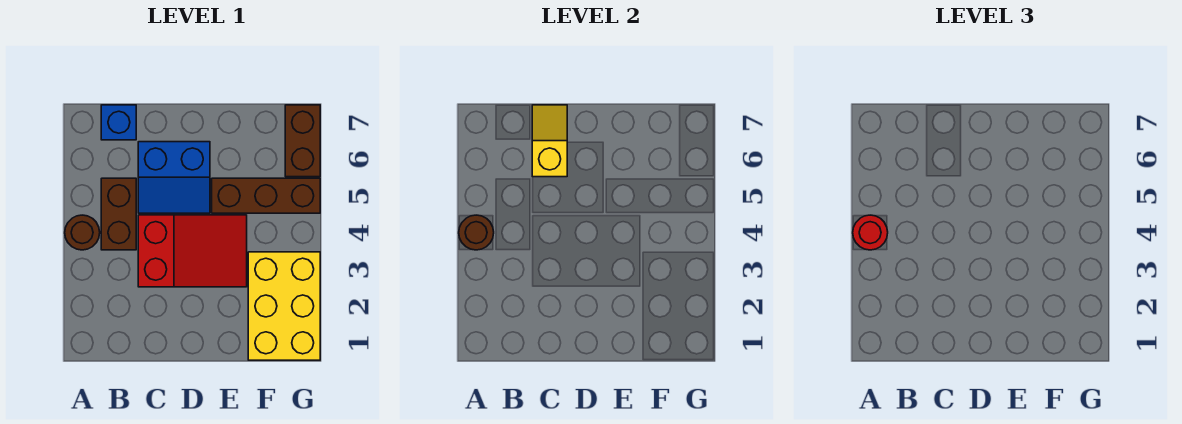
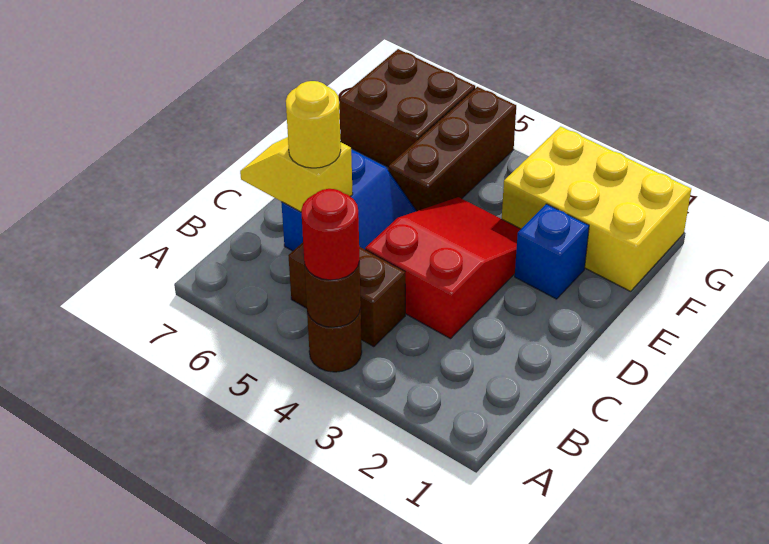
blue 1x1 brick [101,105,136,140] -> blue 1x1 brick moved to [515,204,589,299]
none -> yellow 1x1 round brick [286,81,341,168]
brown 1x2 brick [285,105,320,177] -> brown 2x2 brick [339,49,475,167]

